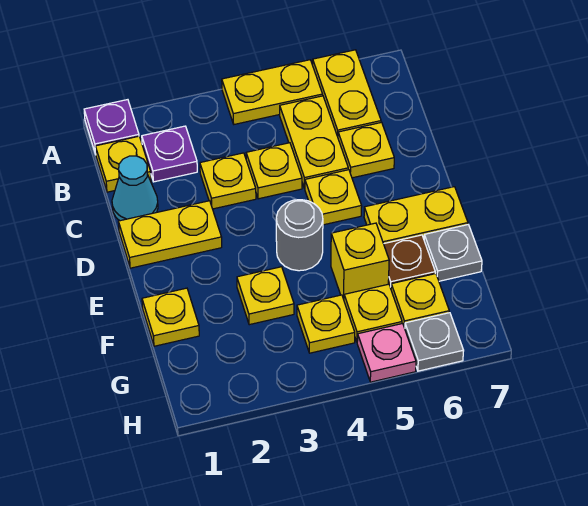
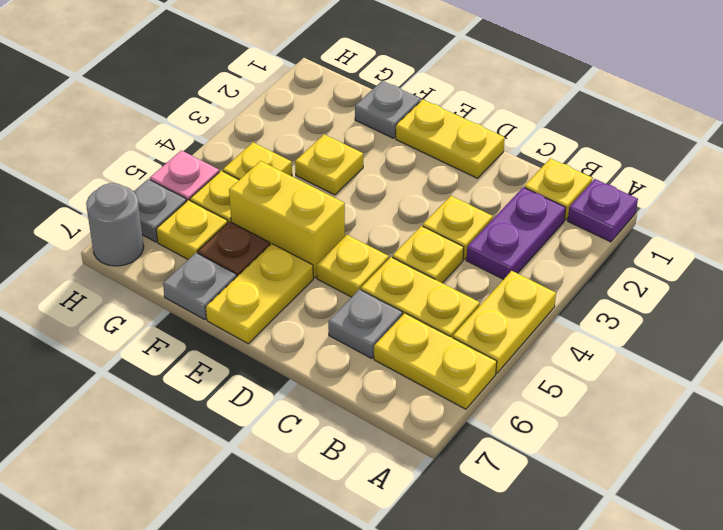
purple 1x1 plate [142,126,197,182] -> purple 1x2 plate [466,187,566,279]
cyan 1x1 cone [112,156,158,221] -> none
yellow 1x1 plate [338,122,394,178] -> grey 1x1 plate [328,289,403,358]
yellow 1x2 plate [118,201,222,268] -> yellow 1x2 plate turned to [396,100,505,178]
grey 1x1 round brick [276,200,323,271] -> grey 1x1 round brick moved to [86,183,144,266]
yellow 1x1 plate [142,288,199,346] -> grey 1x1 plate [355,81,421,138]
yellow 1x1 brick [331,223,389,299] -> yellow 1x2 brick [229,161,345,278]

